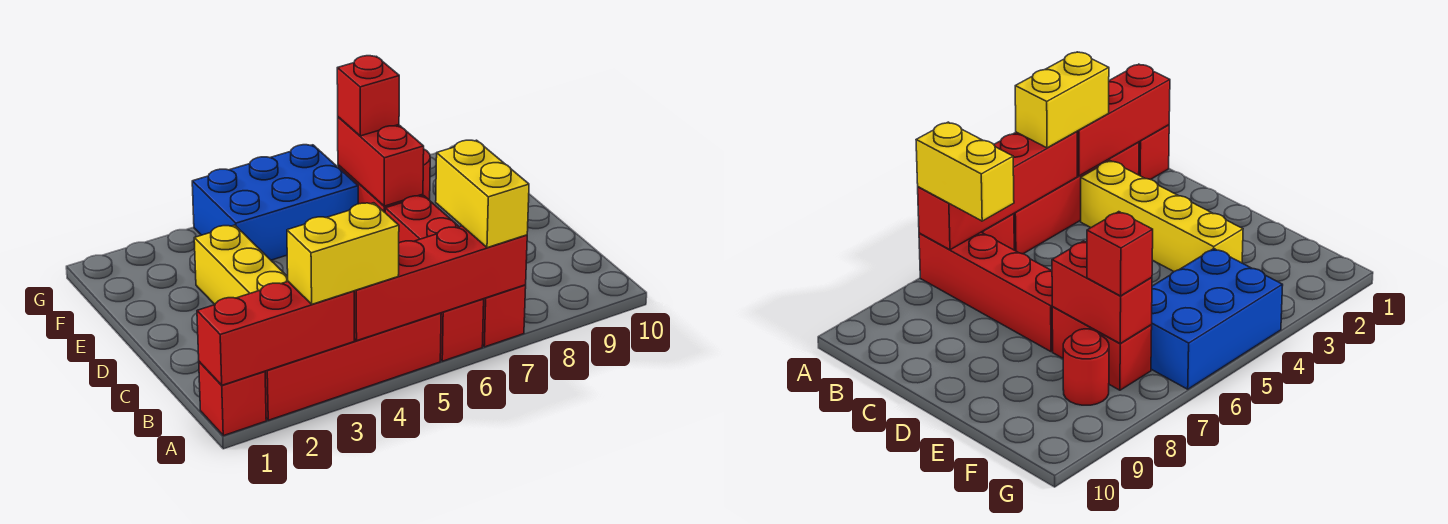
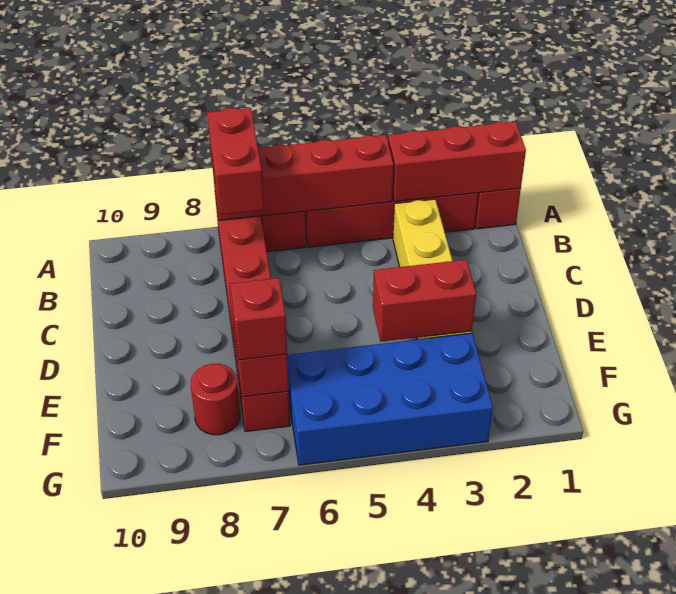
yellow 1x2 brick [287,203,399,304] -> none
yellow 1x2 brick [436,140,529,248] -> red 1x2 brick [208,108,264,215]
none -> red 1x2 brick [373,260,476,342]
blue 2x3 brick [192,145,358,260] -> blue 2x4 brick [287,333,493,465]

